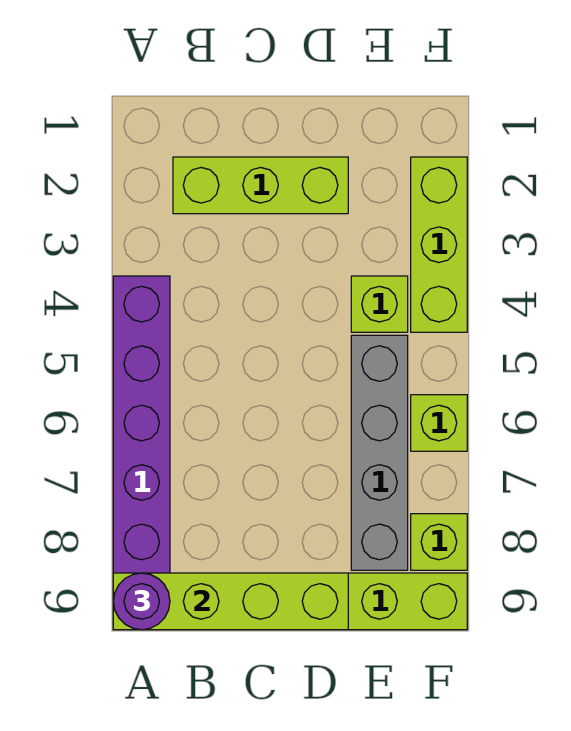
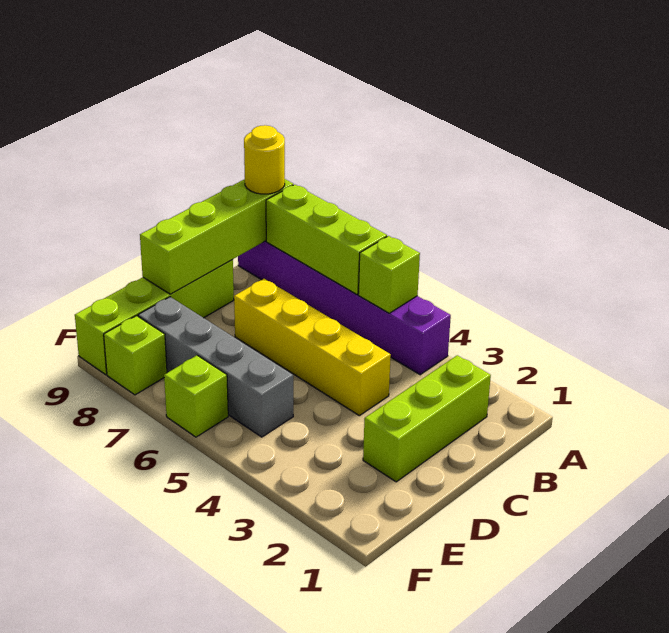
purple 1x1 round brick [113,573,170,630] -> yellow 1x1 round brick [244,125,285,194]
none -> yellow 1x4 brick [234,279,391,416]
lime 1x1 brick [351,276,408,332] -> lime 1x1 brick moved to [358,236,420,313]
lime 1x3 brick [411,157,467,332] -> lime 1x3 brick moved to [266,185,387,294]

